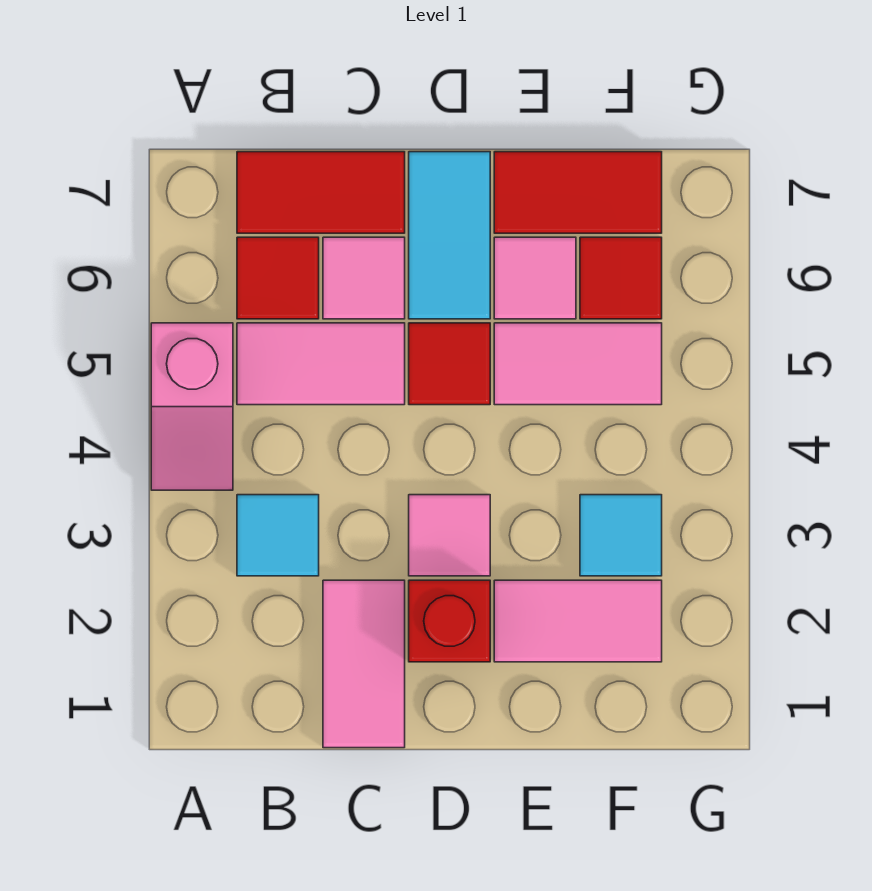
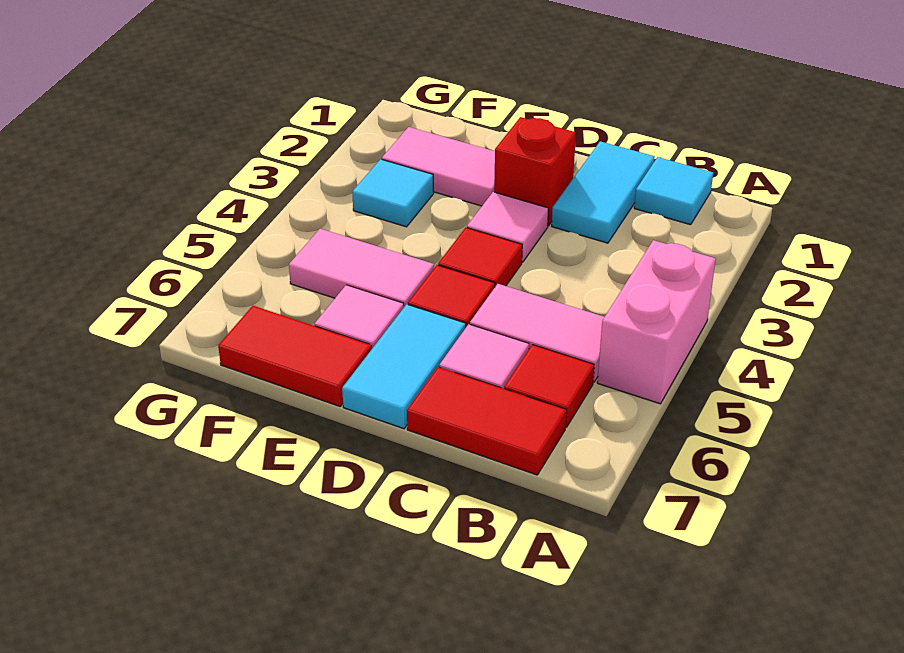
pink 1x2 slope [151,323,233,490] -> pink 1x2 brick [597,240,716,404]
cyan 1x1 tile [237,495,319,576] -> cyan 1x1 tile moved to [634,157,713,225]
pink 1x2 tile [323,580,405,748] -> cyan 1x2 tile [552,141,654,243]
red 1x1 tile [580,237,662,319] -> red 1x1 tile moved to [438,228,522,287]

